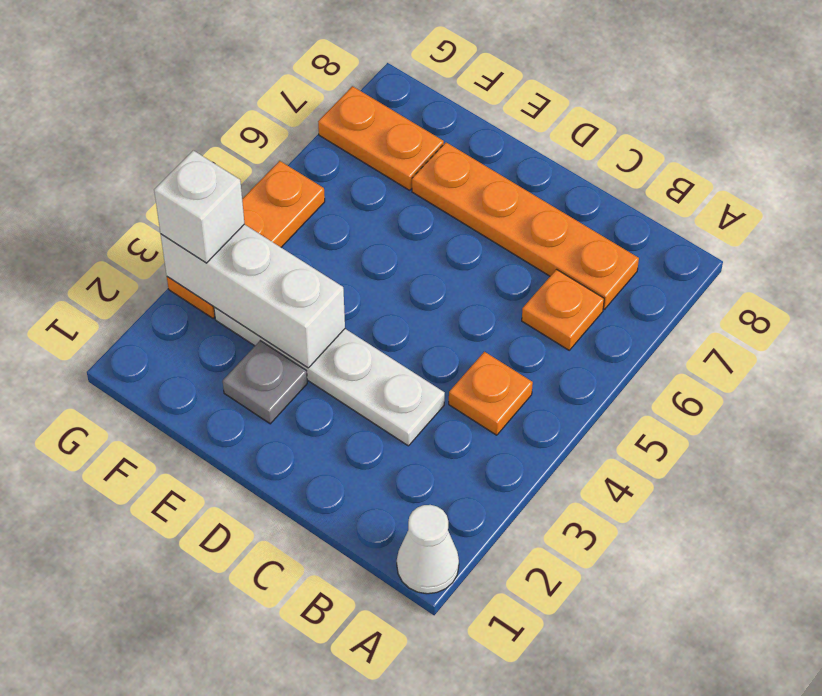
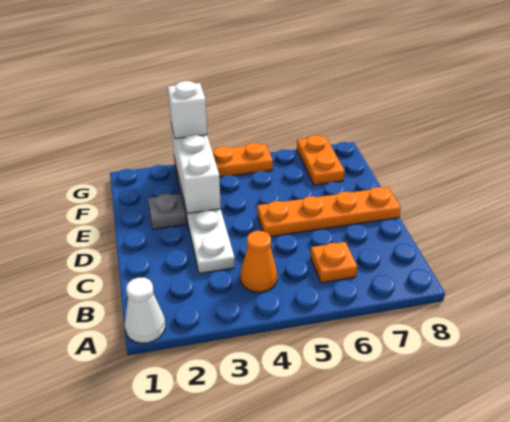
orange 1x1 plate [449,352,533,435] -> orange 1x1 cone [240,231,277,292]
orange 1x4 plate [412,143,639,309] -> orange 1x4 plate turned to [257,187,401,236]

